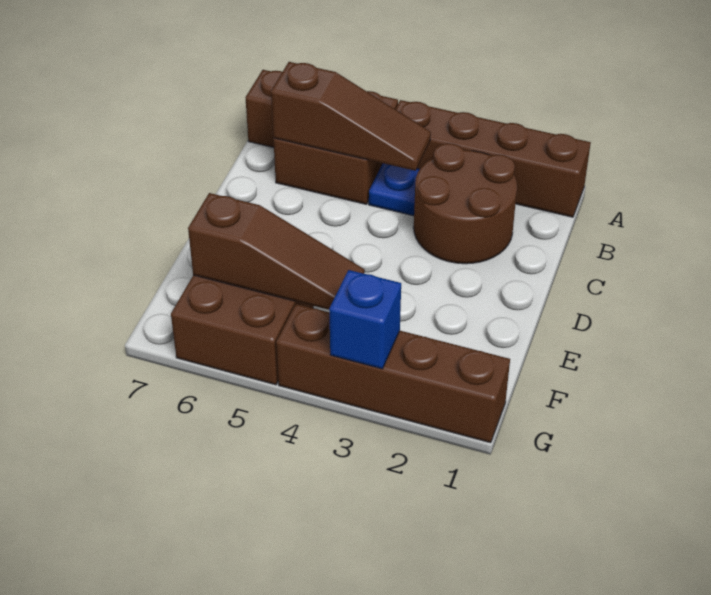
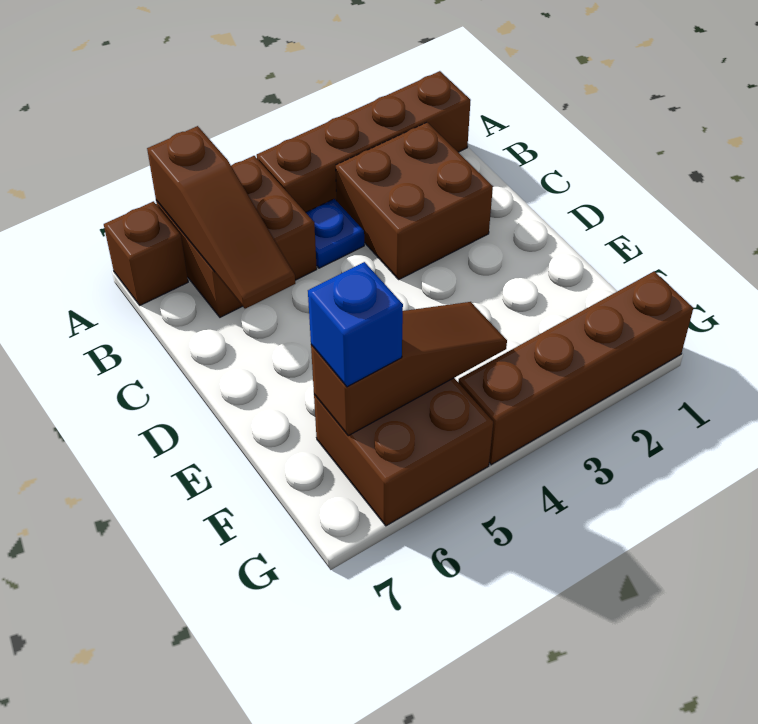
brown 2x2 round brick [414,143,517,264] -> brown 2x2 brick [336,122,493,279]
brown 1x3 slope [271,62,431,171] -> brown 1x3 slope turned to [147,126,295,309]
blue 1x1 brick [329,270,401,369] -> blue 1x1 brick moved to [308,262,403,387]

